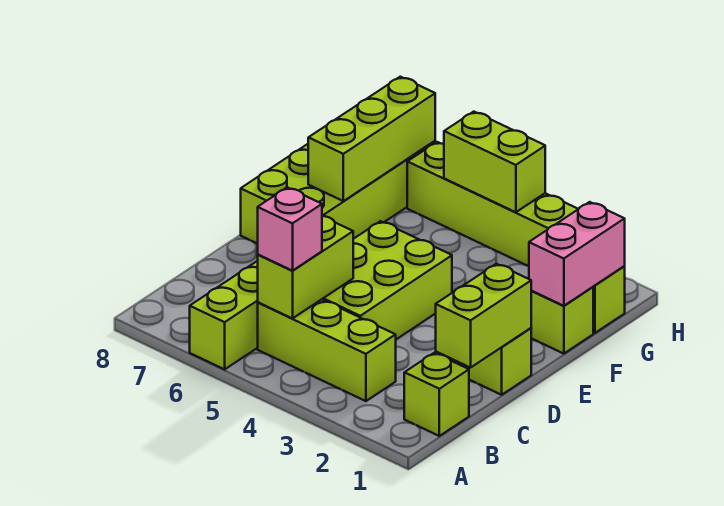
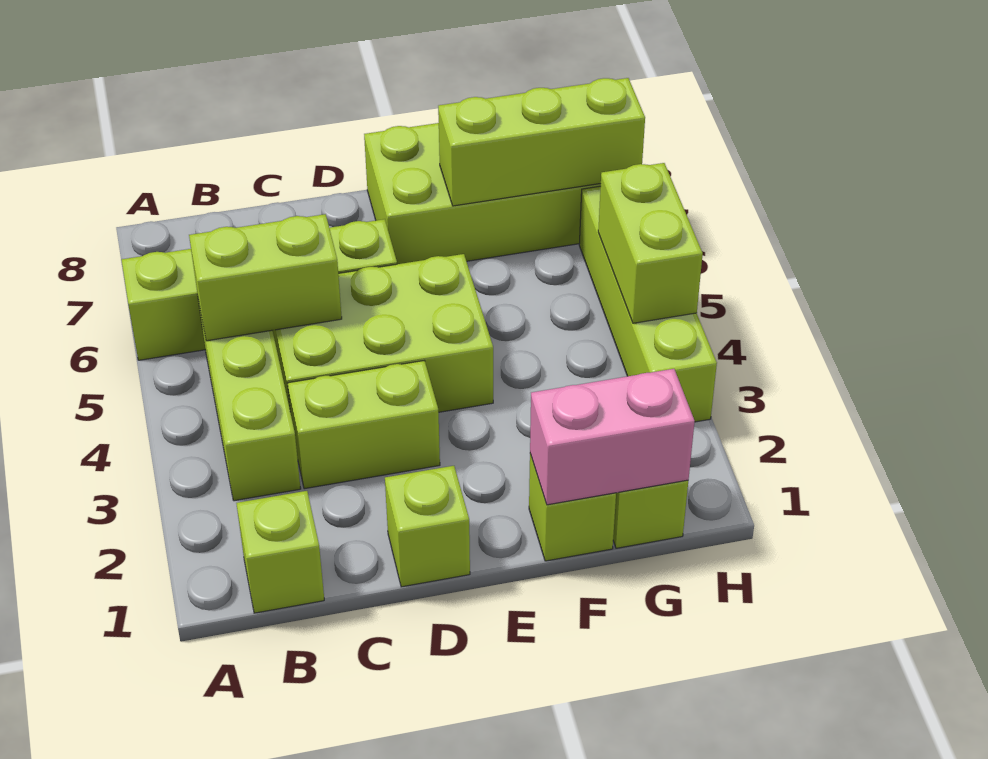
pink 1x1 brick [258,187,322,271] -> none
lime 1x2 brick [436,264,531,368] -> lime 1x2 brick moved to [287,361,440,489]

